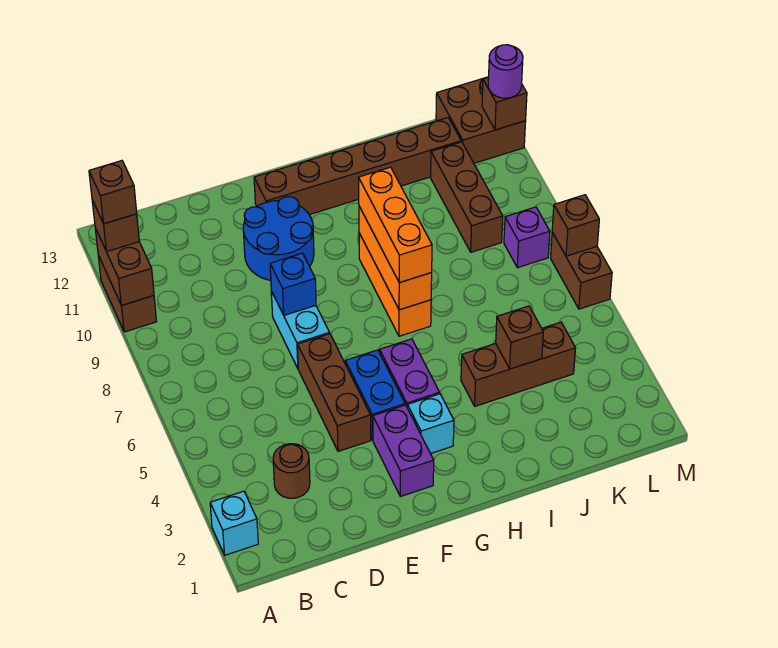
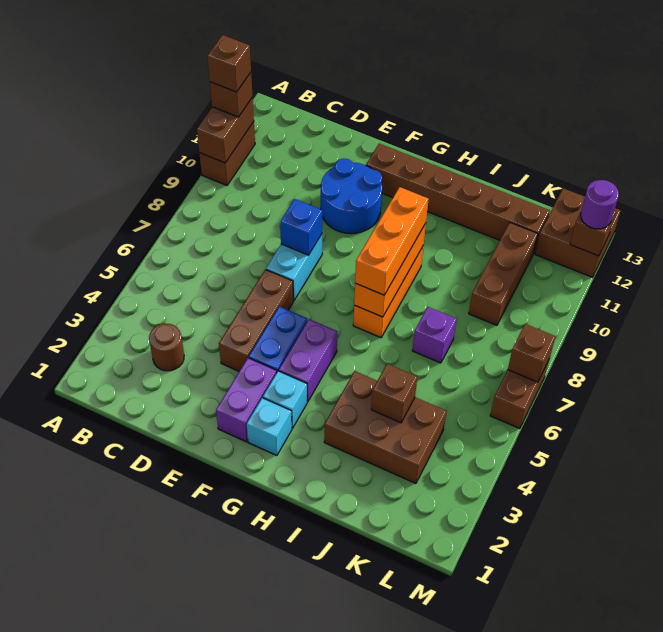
cyan 1x1 brick [210,491,258,555] -> cyan 1x1 brick moved to [247,398,292,456]
brown 1x3 brick [461,322,576,406] -> brown 2x3 brick [324,371,446,484]
purple 1x1 brick [504,207,550,268] -> purple 1x1 brick moved to [412,307,457,363]

